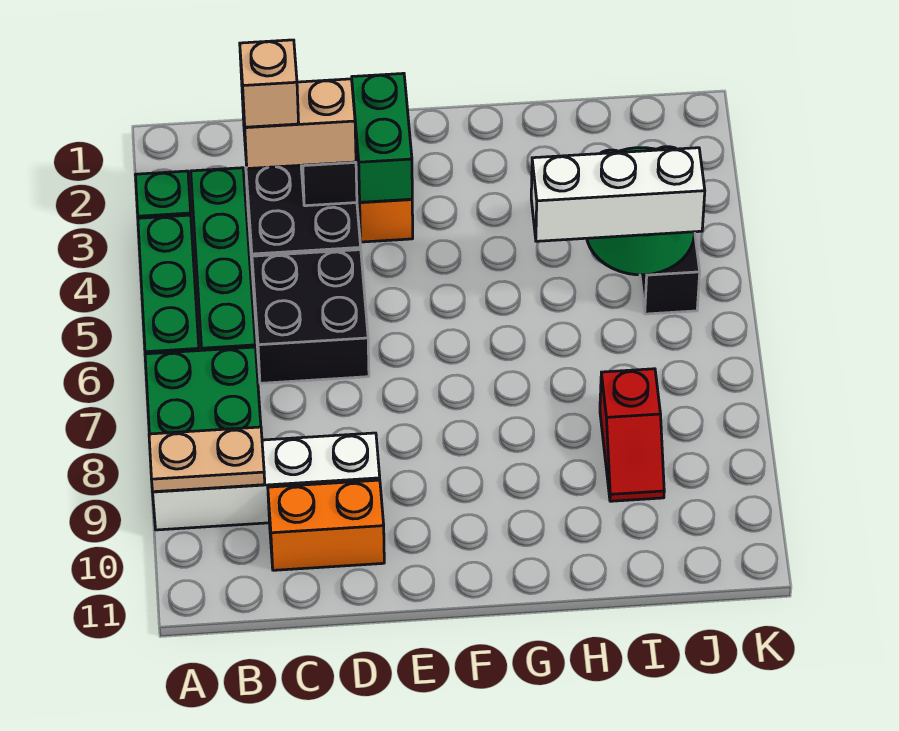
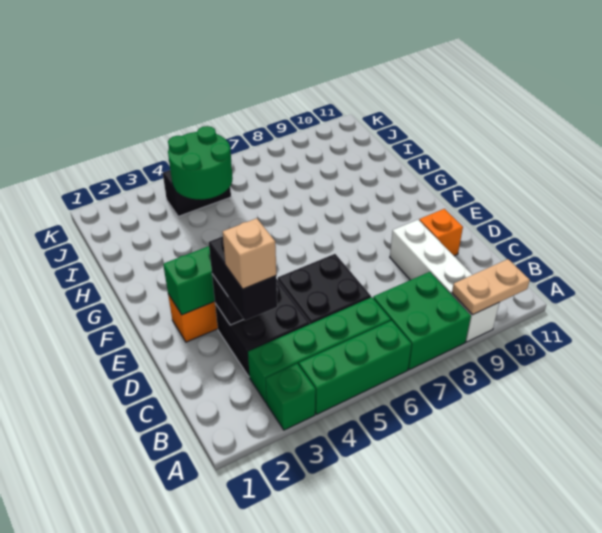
tan 1x2 plate [149,427,265,492] -> tan 1x2 plate turned to [452,259,530,315]
tan 1x2 brick [242,79,356,169] -> black 1x2 brick [209,236,277,321]
orange 1x2 brick [268,480,384,570] -> orange 1x1 brick [419,209,463,256]
white 1x3 brick [531,148,705,241] -> none
red 1x2 slope [600,369,664,501] -> none

